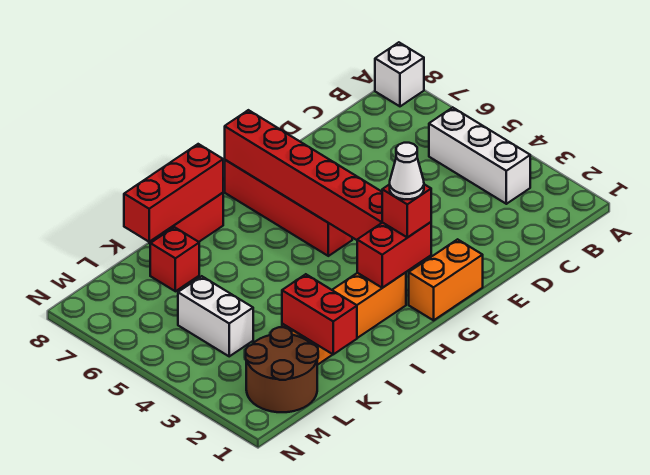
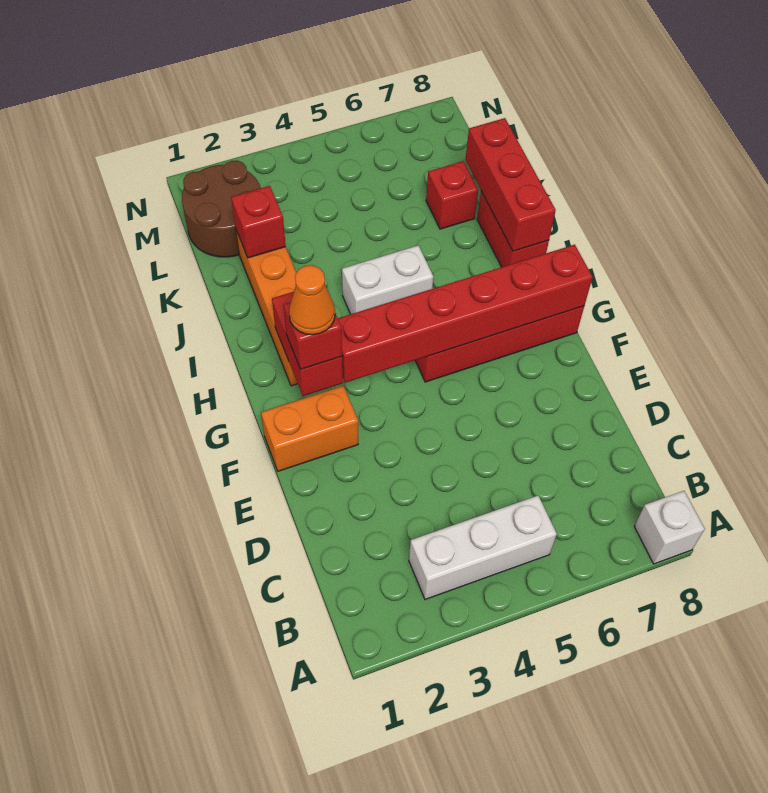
orange 1x2 brick [409,239,483,320] -> orange 1x2 brick turned to [261,386,358,471]
white 1x1 cone [390,143,424,199] -> orange 1x1 cone [289,265,335,335]
red 1x2 brick [282,274,357,354] -> red 1x1 brick [231,186,286,258]
white 1x2 brick [178,276,253,356] -> white 1x2 brick moved to [342,245,433,314]

